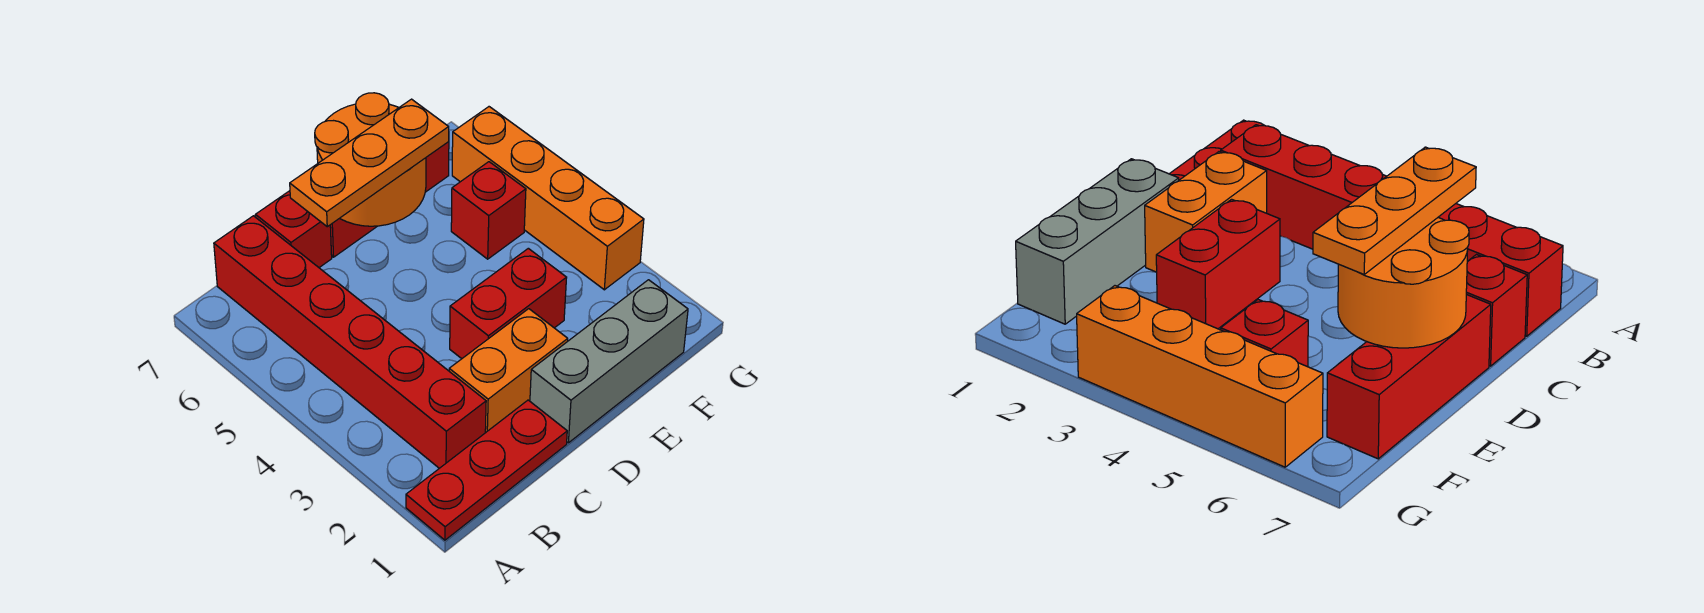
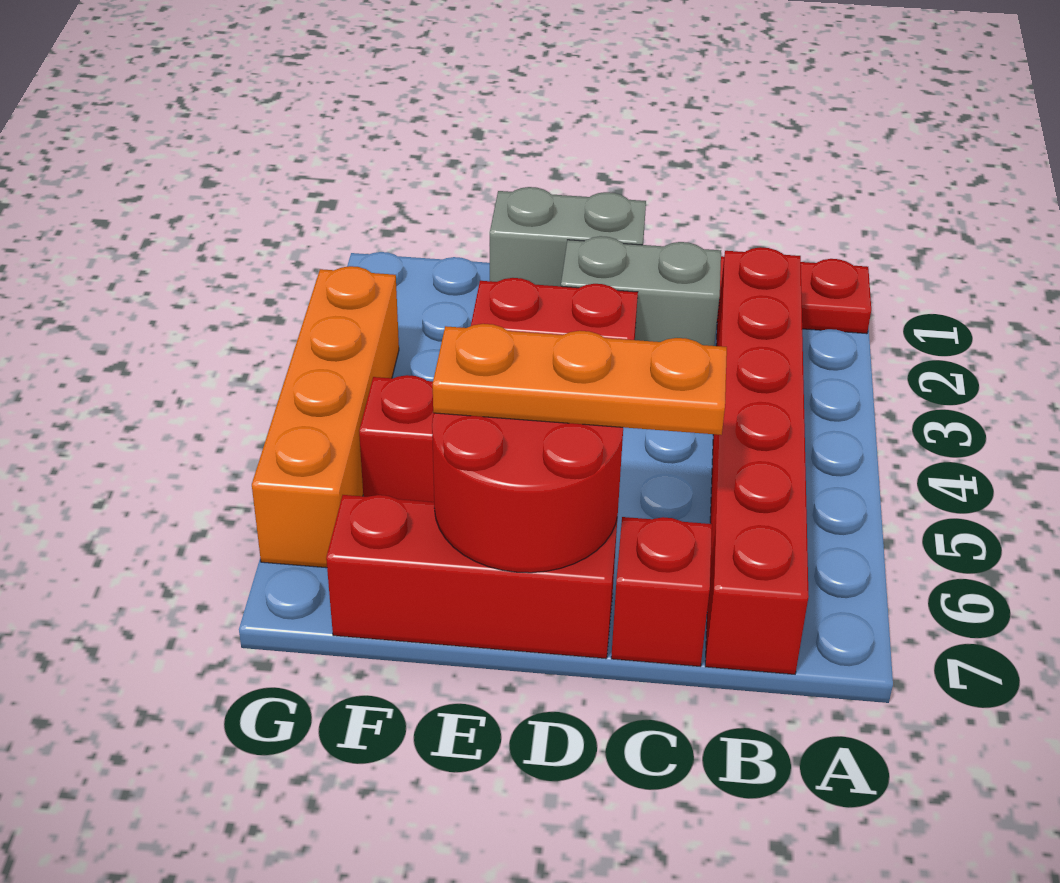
orange 1x2 brick [449,309,568,433] -> grey 1x2 brick [561,236,721,346]
grey 1x3 brick [530,280,688,443] -> grey 1x2 brick [490,187,646,286]
orange 2x2 round brick [315,93,426,226] -> red 2x2 round brick [432,413,623,573]

